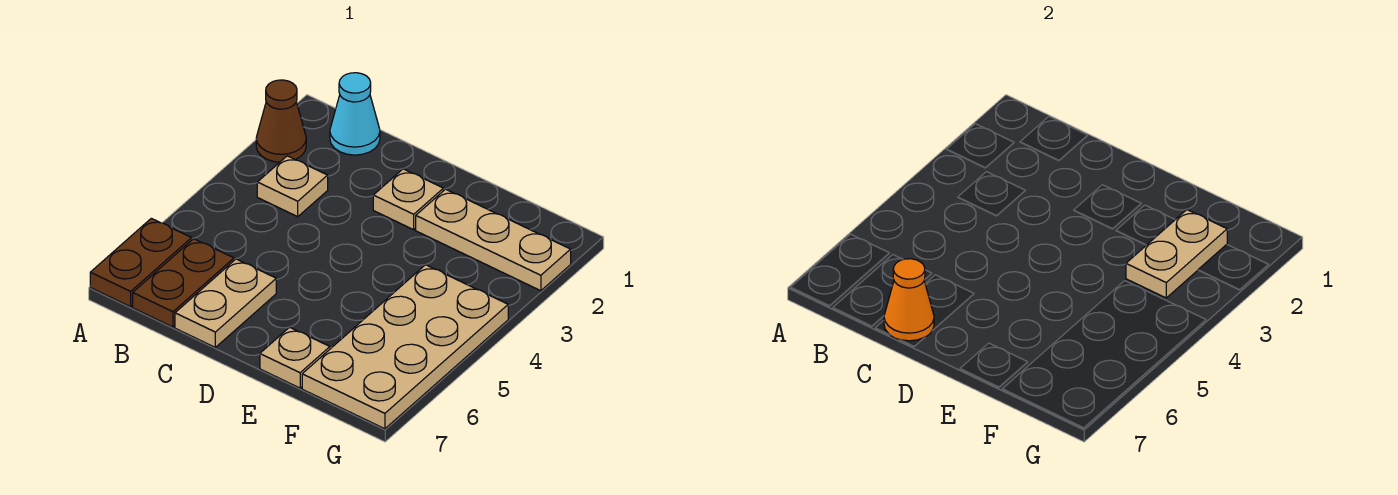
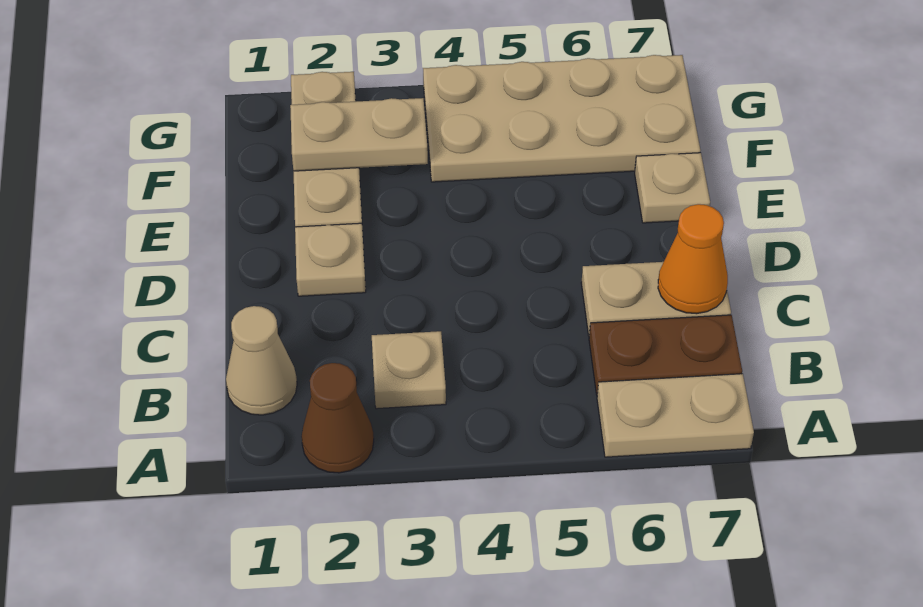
brown 1x2 plate [90,218,192,307] -> tan 1x2 plate [597,374,754,457]
cyan 1x1 cone [330,73,380,155] -> tan 1x1 cone [226,306,297,415]

